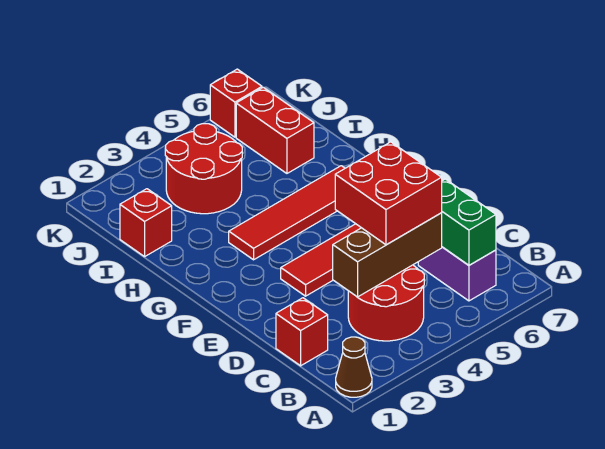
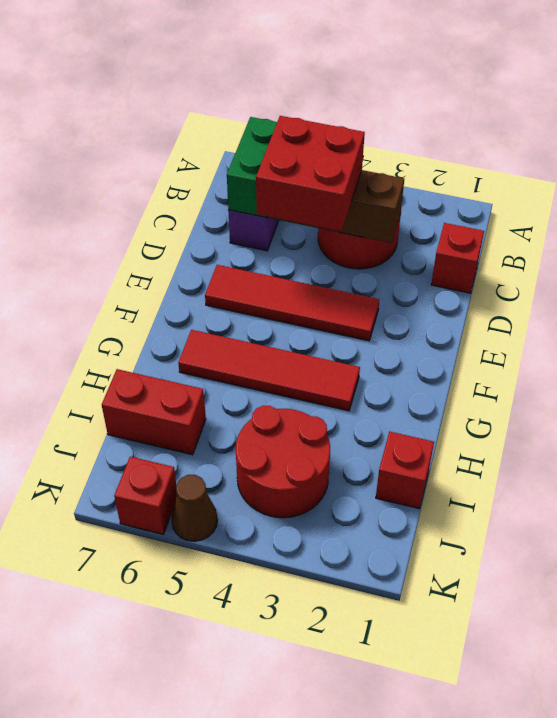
brown 1x1 cone [336,337,372,397] -> brown 1x1 cone moved to [171,475,217,541]
red 1x2 brick [236,87,314,173] -> red 1x2 brick turned to [102,369,206,455]

